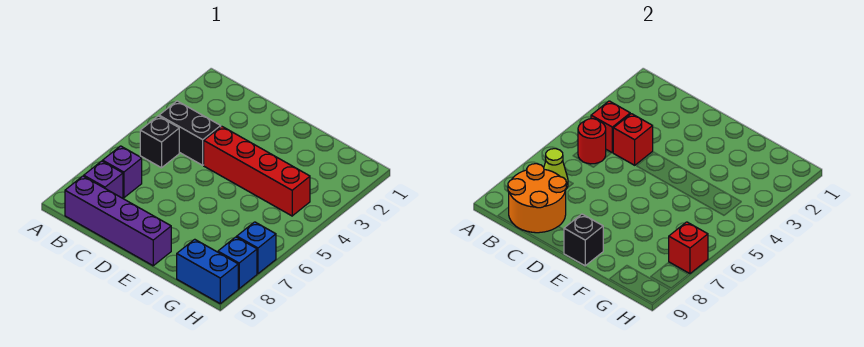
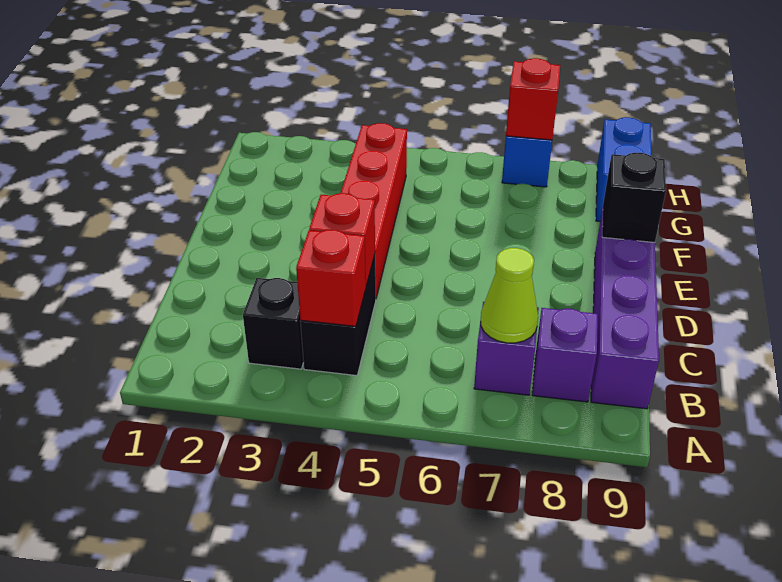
black 1x1 brick [140,116,179,168] -> black 1x1 brick moved to [243,278,304,369]
red 1x1 round brick [578,119,606,164] -> none
orange 2x2 round brick [508,164,566,233] -> none
blue 1x1 brick [218,237,257,289] -> none

